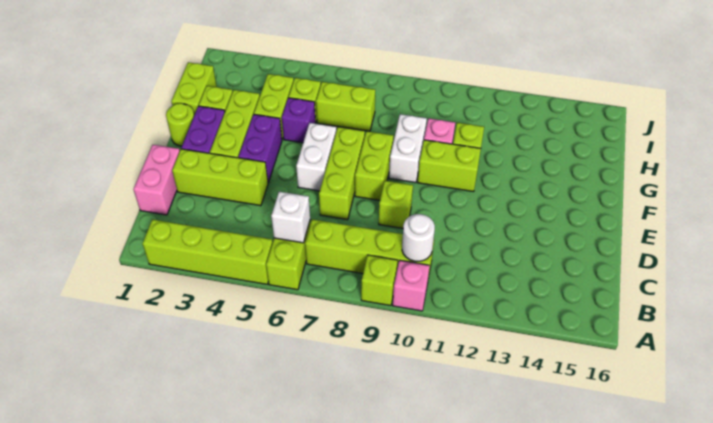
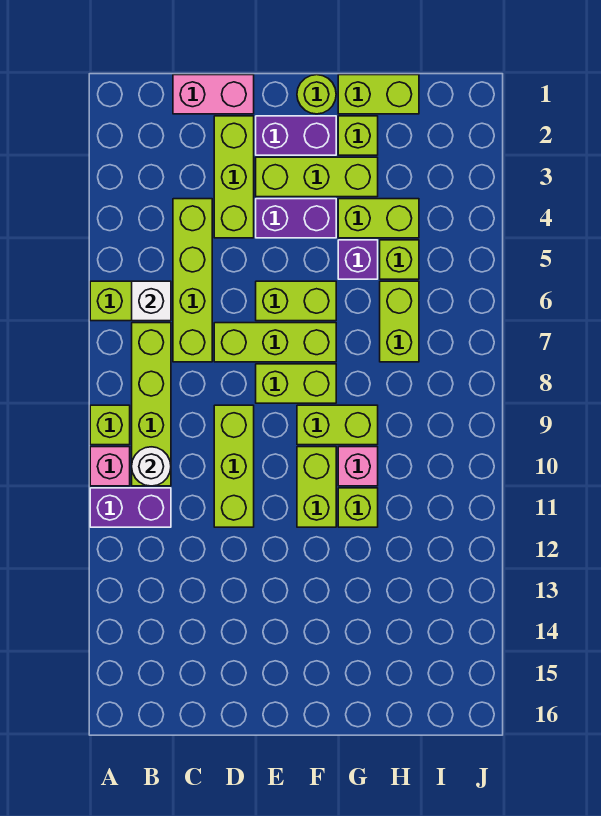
lime 1x4 brick [143,219,273,284] -> lime 1x4 brick moved to [173,199,212,362]
none -> purple 1x2 brick [90,488,171,527]
lime 1x1 brick [379,181,413,228] -> lime 1x3 brick [214,405,254,527]
white 1x2 brick [296,123,336,191] -> lime 1x2 brick [256,281,336,321]
white 1x2 brick [389,114,427,183] -> lime 1x2 brick [297,405,378,445]

